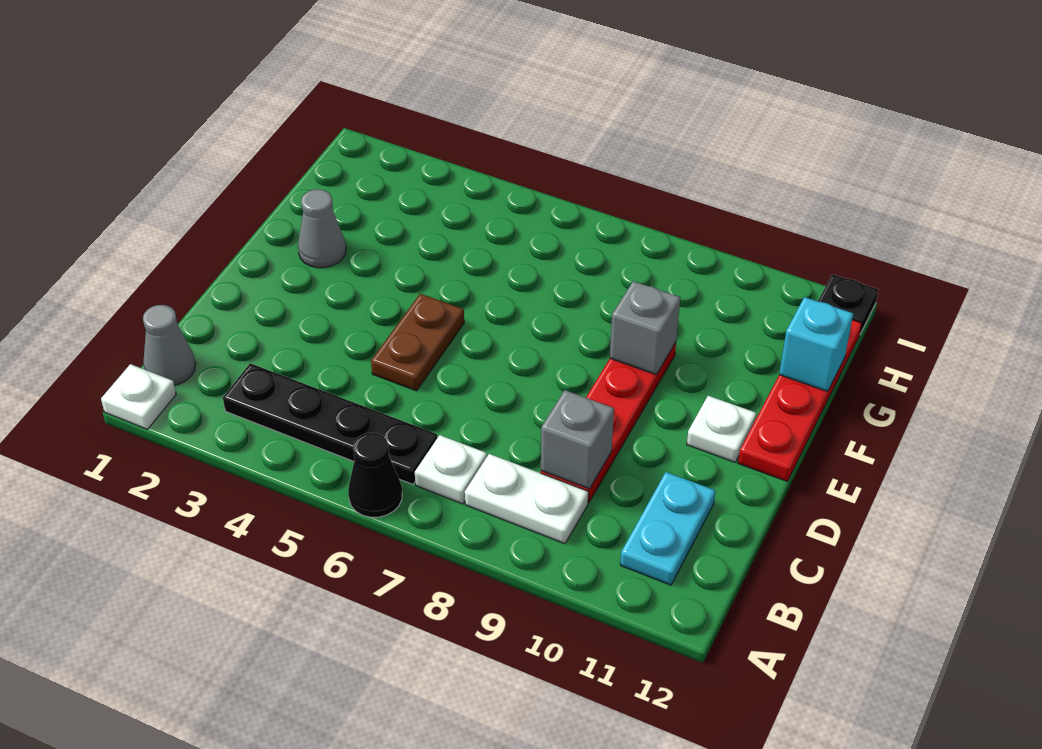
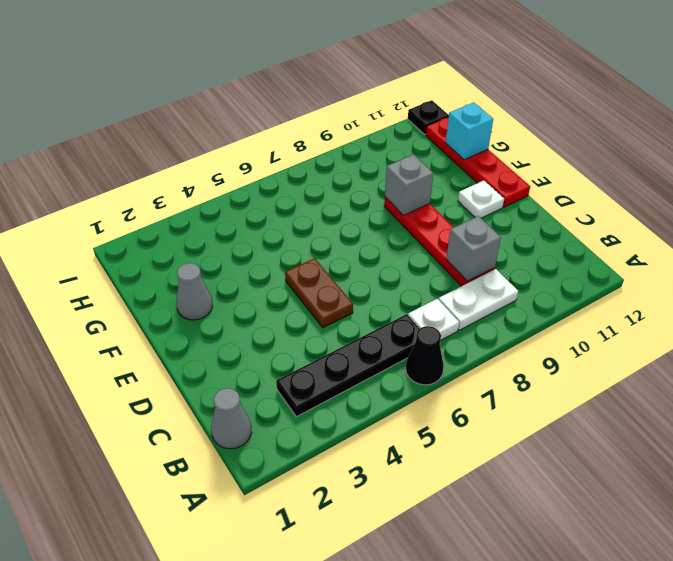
white 1x1 plate [101,364,176,429] -> none
cyan 1x2 plate [620,472,715,585] -> none

